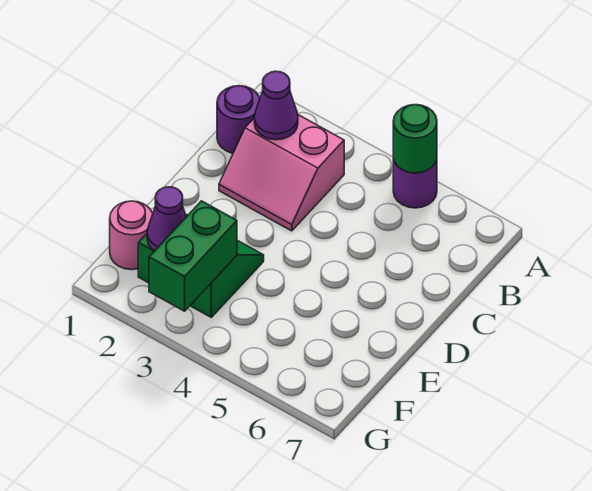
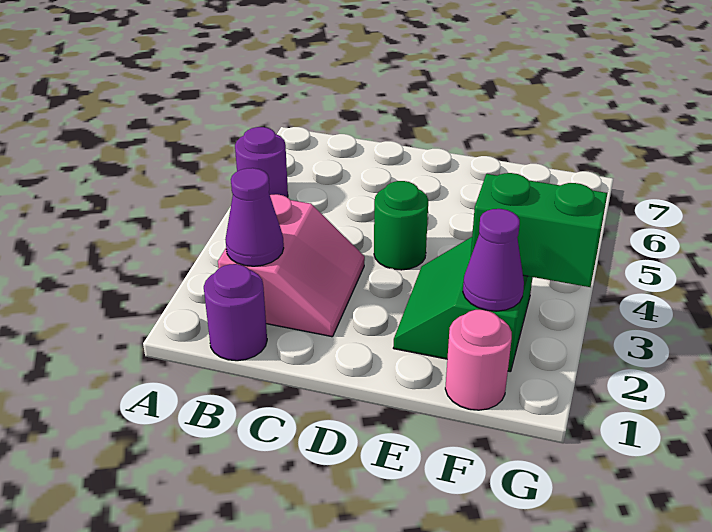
green 1x1 round brick [393,105,437,173] -> green 1x1 round brick moved to [374,181,428,270]

